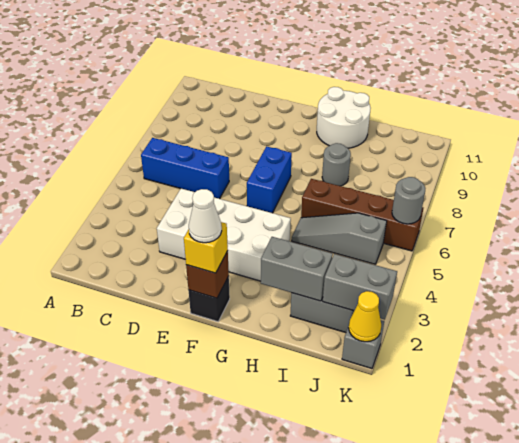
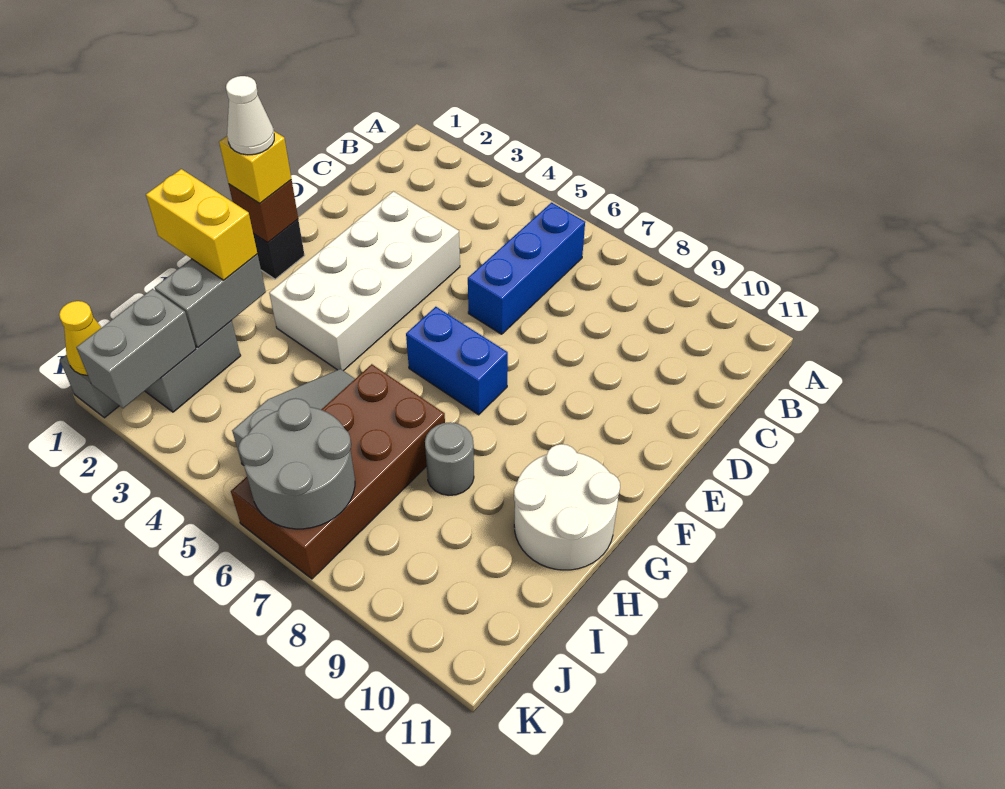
none -> yellow 1x2 brick [146,169,257,280]
brown 1x4 brick [301,179,423,251] -> brown 2x4 brick [231,364,445,579]
grey 1x1 round brick [392,177,425,224] -> grey 2x2 round brick [239,398,355,529]

